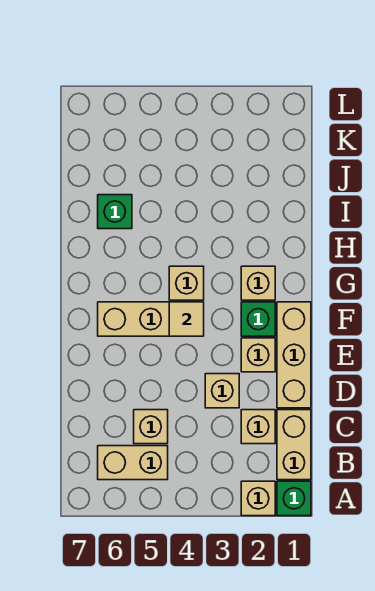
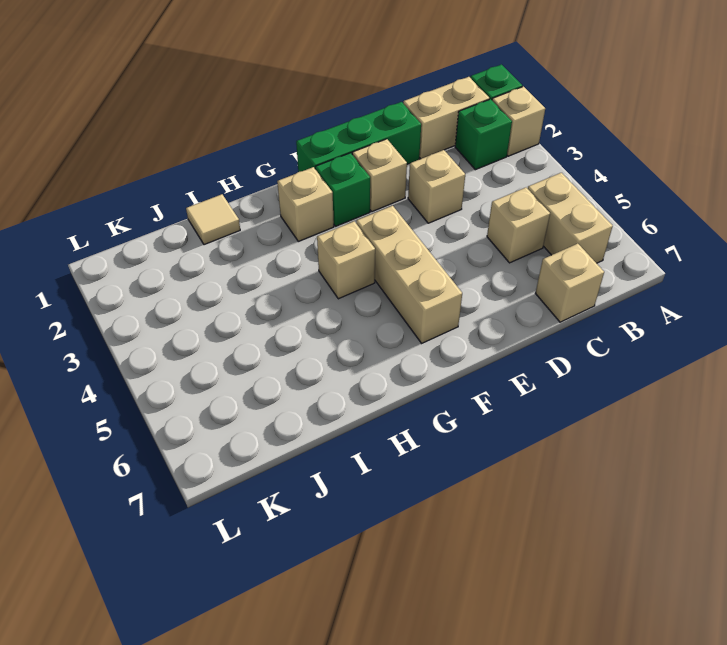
tan 1x1 brick [241,410,275,444] -> tan 1x1 brick moved to [535,244,604,322]
tan 1x3 brick [277,302,311,408] -> green 1x3 brick [296,102,421,172]
tan 1x1 tile [169,302,204,336] -> tan 1x1 tile moved to [186,194,240,245]
green 1x1 brick [98,195,132,229] -> green 1x1 brick moved to [455,99,512,170]

